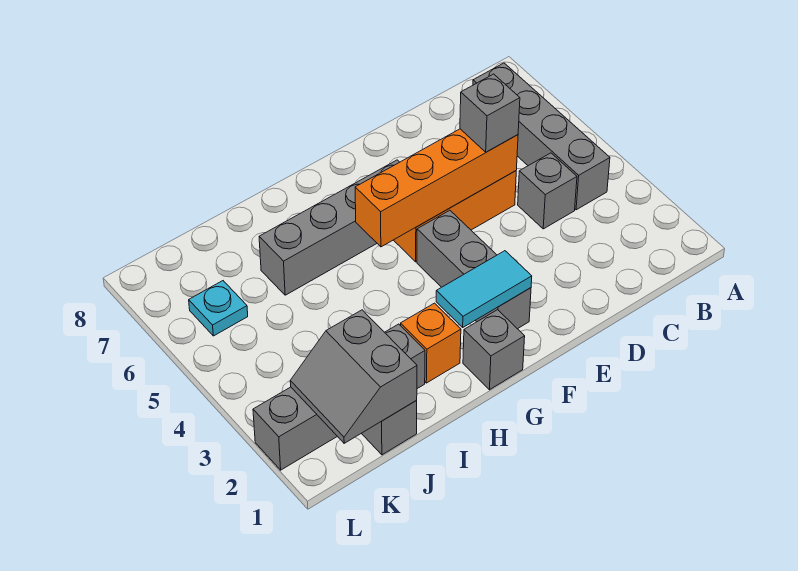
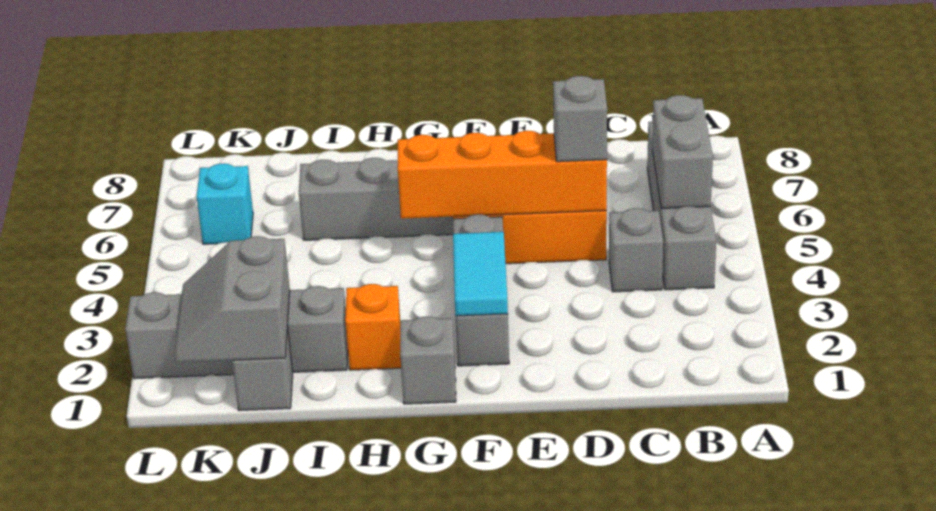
none -> grey 1x2 brick [653,95,713,208]
cyan 1x2 tile [436,251,532,327] -> cyan 1x2 tile turned to [453,232,508,316]
cyan 1x1 plate [189,281,248,336] -> cyan 1x1 brick [197,163,253,244]

